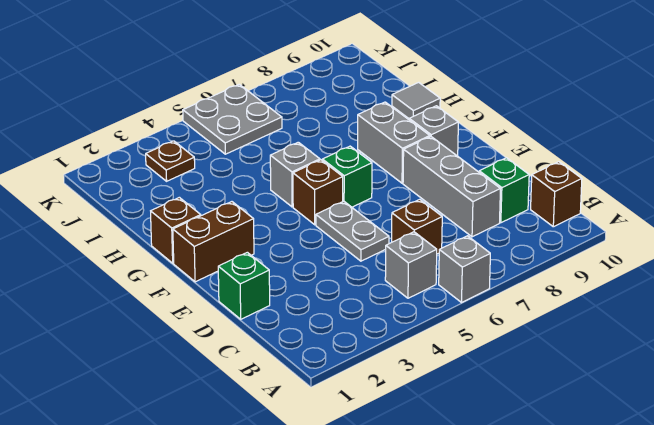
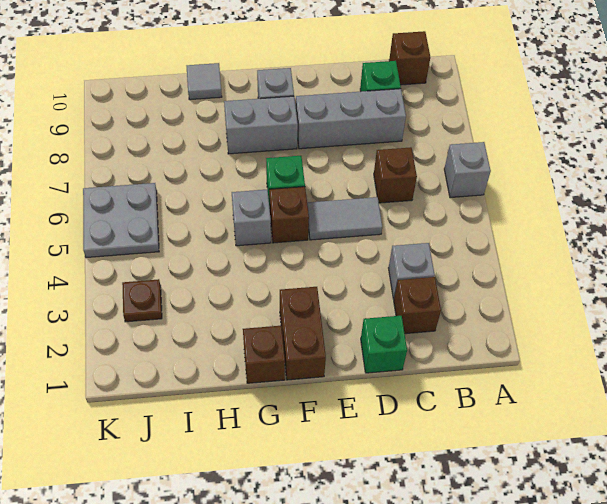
grey 1x1 brick [385,232,437,298] -> grey 1x1 brick moved to [389,243,435,299]
none -> brown 1x1 brick [394,277,441,334]
grey 1x2 plate [316,201,389,261] -> grey 1x2 tile [307,197,382,240]

